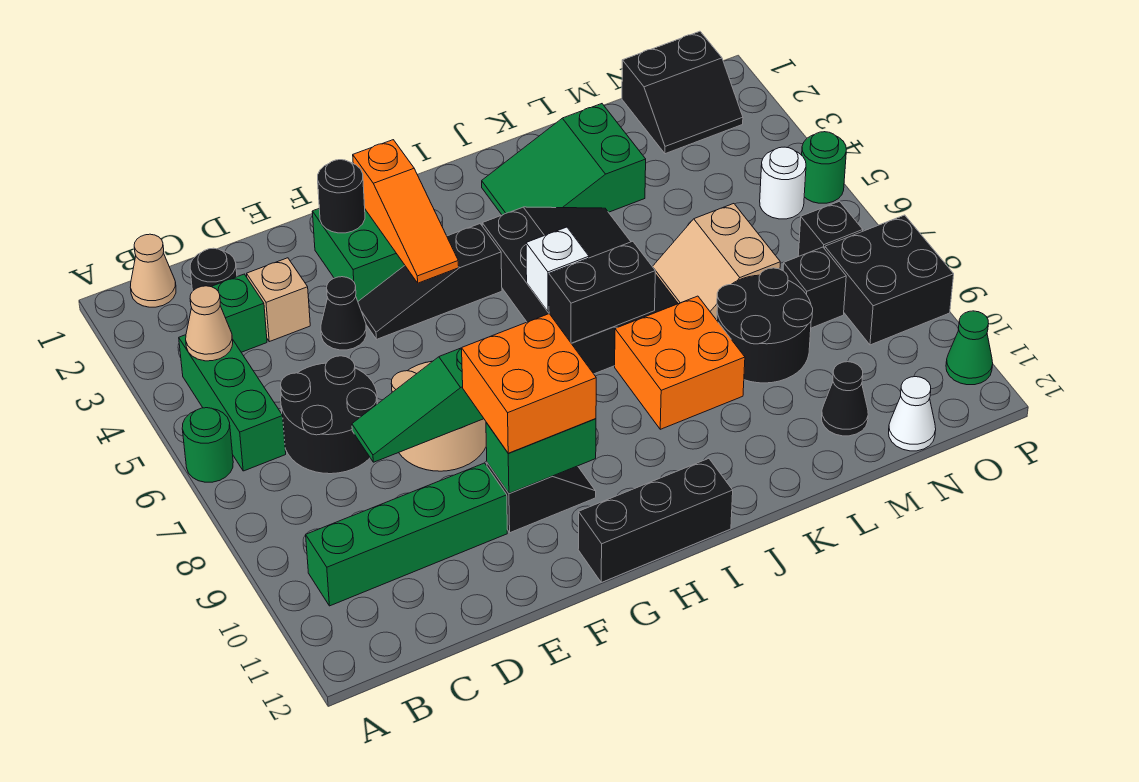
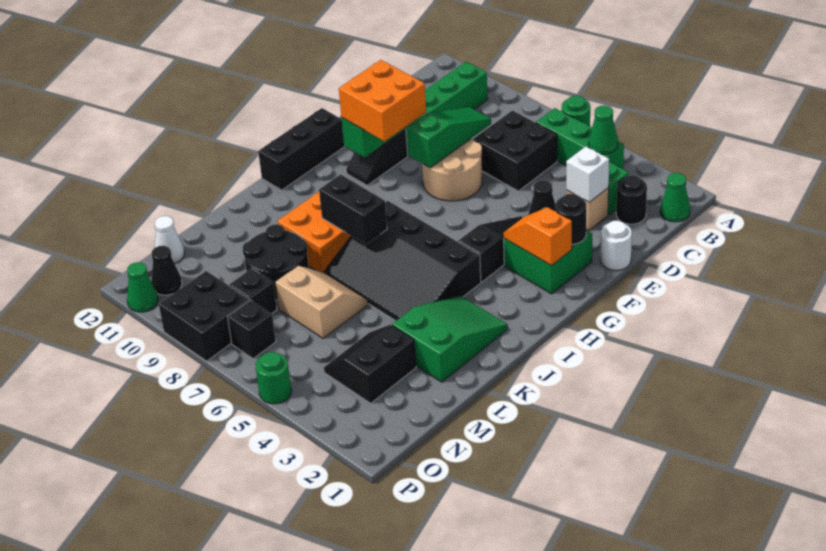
tan 1x1 cone [130,234,176,307] -> green 1x1 cone [660,173,690,222]
tan 1x1 cone [186,286,233,361] -> green 1x1 cone [589,106,618,154]
black 2x2 round brick [281,356,378,474] -> black 2x2 brick [473,111,557,191]
orange 1x3 slope [353,140,459,283] -> orange 1x2 slope [503,207,572,266]
white 1x1 brick [526,227,589,312] -> white 1x1 brick moved to [566,146,609,202]
black 1x2 brick [549,241,655,343] -> black 1x2 brick turned to [319,174,387,244]
black 1x1 cone [821,362,868,436] -> black 1x1 cone moved to [151,246,182,295]
black 2x2 slope [622,31,743,154] -> black 2x2 slope moved to [324,324,416,403]
white 1x1 round brick [760,147,806,219] -> white 1x1 round brick moved to [601,221,632,270]

